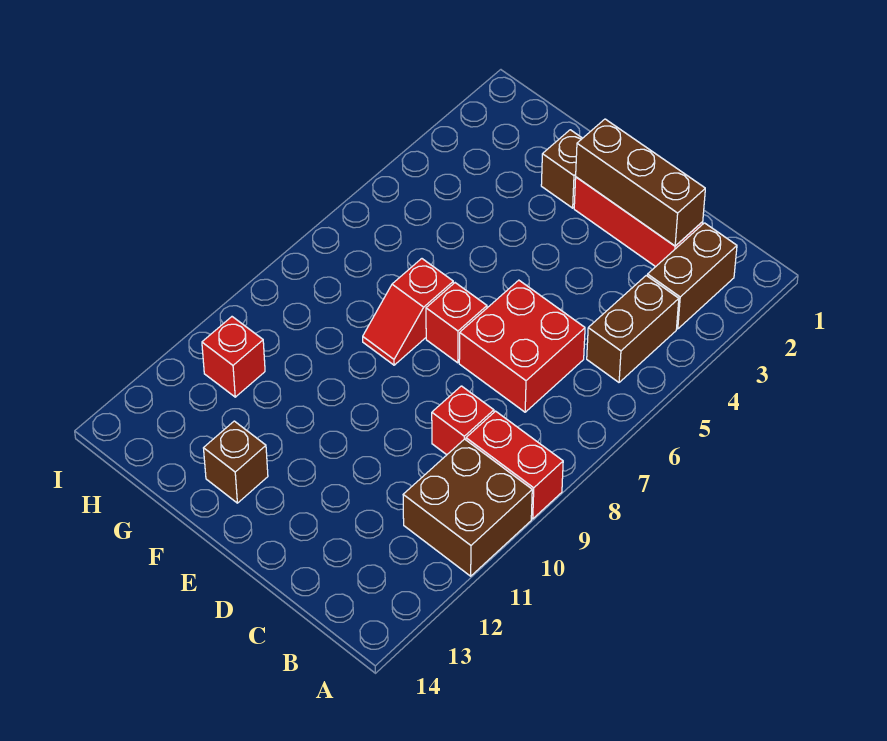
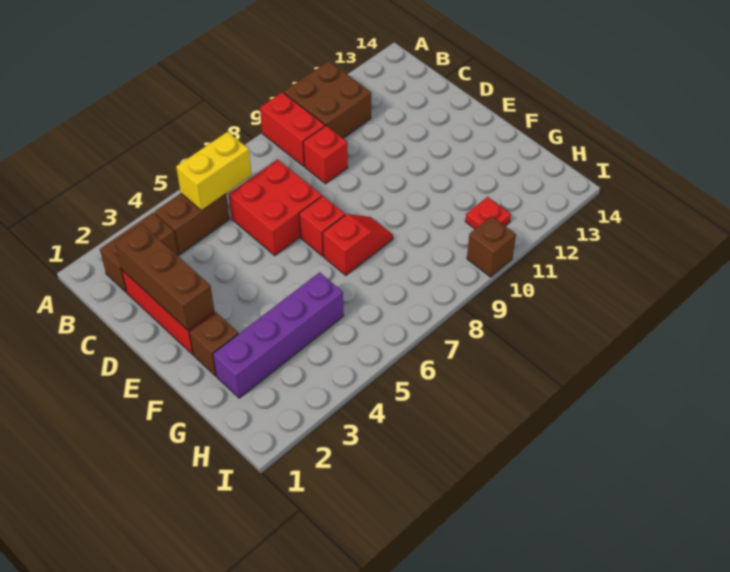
none -> yellow 1x2 brick [176,132,252,211]
brown 1x1 brick [204,421,268,503] -> brown 1x1 brick moved to [467,216,516,277]
none -> purple 1x4 brick [213,272,343,398]
red 1x1 brick [202,317,265,397] -> red 1x1 plate [465,197,511,229]

